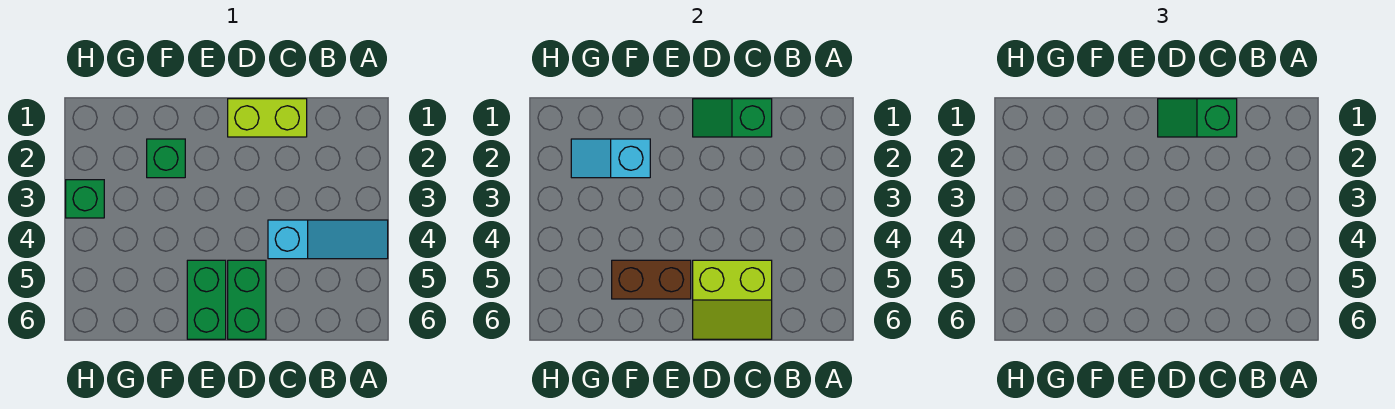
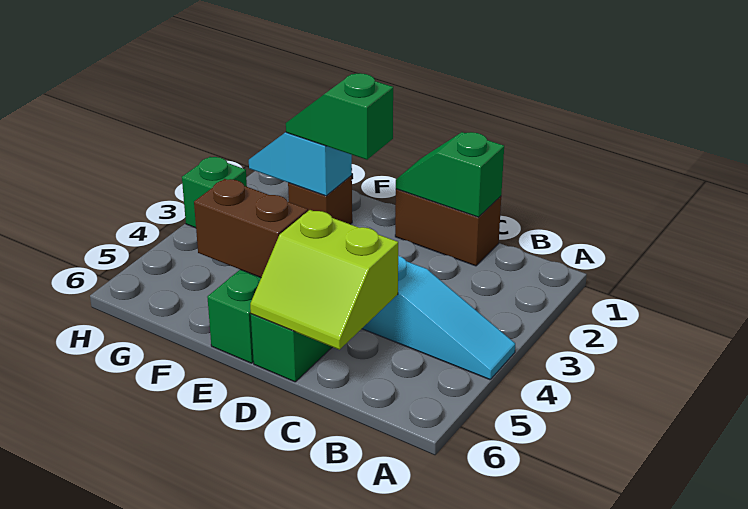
lime 1x2 brick [228,99,307,137] -> brown 1x2 brick [395,189,501,266]
green 1x2 slope [1158,99,1237,137] -> green 1x2 slope moved to [286,73,393,160]
green 1x1 brick [147,139,185,178] -> brown 1x1 brick [288,176,352,224]

